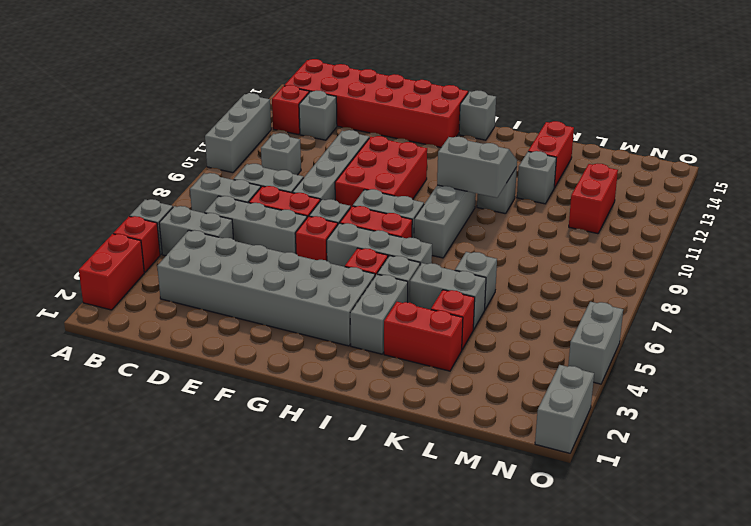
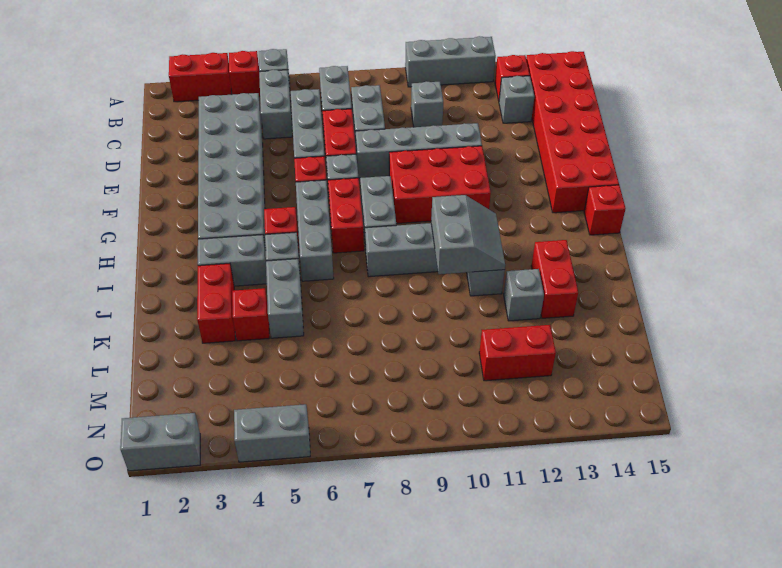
grey 1x1 brick [459,90,496,140] -> red 1x1 brick [584,185,626,235]
grey 1x1 brick [455,252,497,309] -> none
red 1x2 brick [528,121,574,188] -> red 1x2 brick turned to [531,240,578,318]

